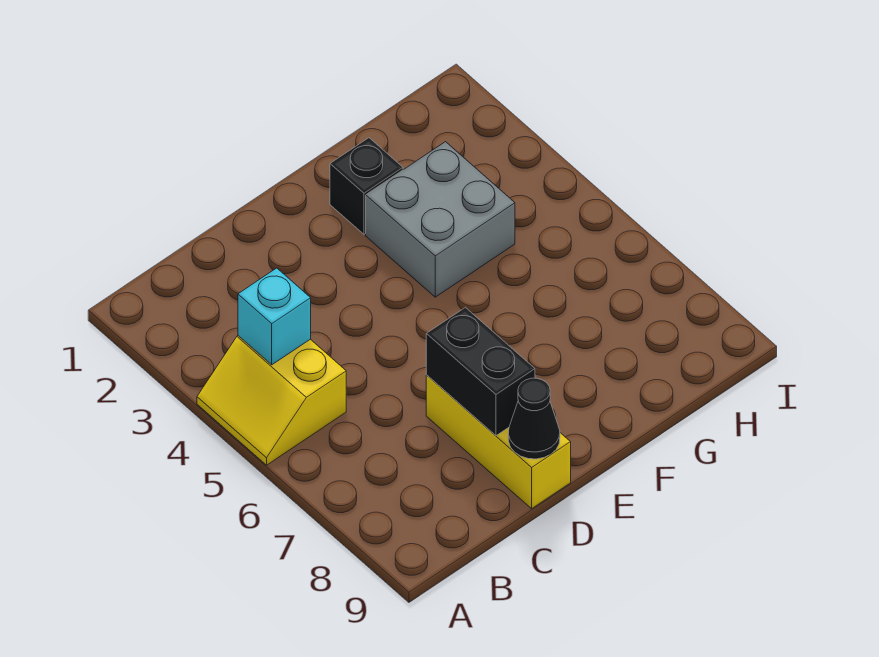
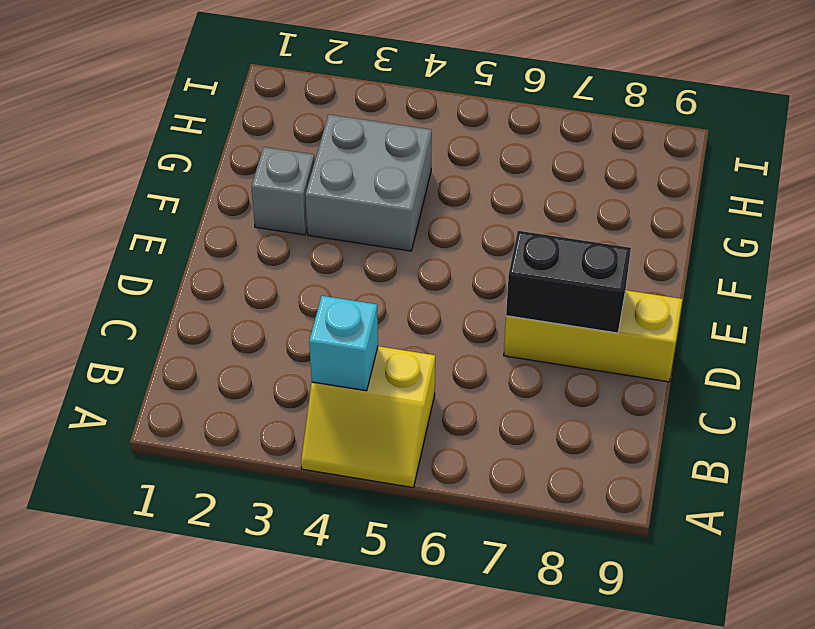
black 1x1 cone [508,378,560,459] -> none
black 1x1 brick [330,138,403,234] -> grey 1x1 brick [251,147,314,235]

